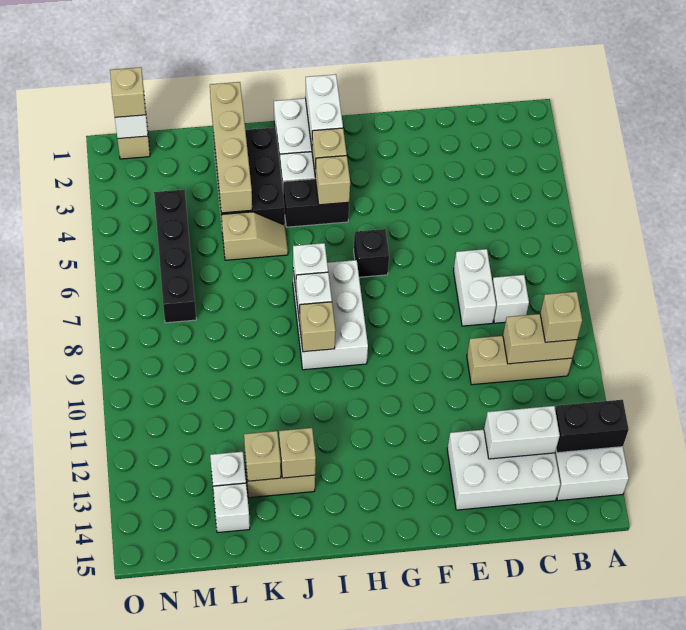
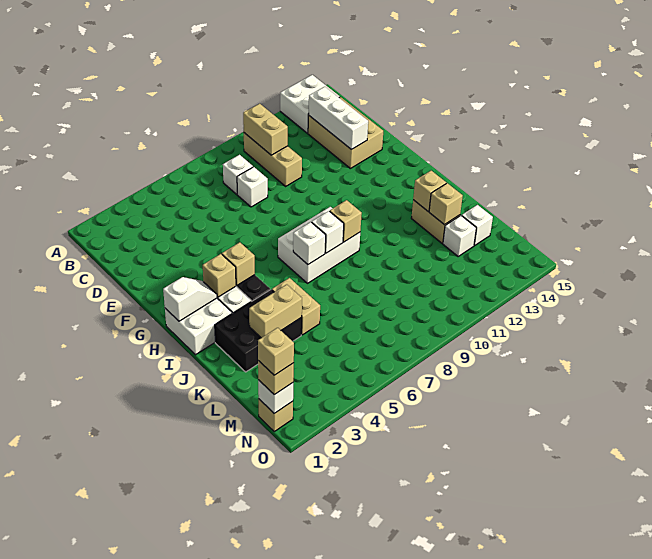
black 1x2 brick [555,400,629,453] -> none
tan 1x1 brick [540,292,582,342] -> tan 1x1 brick moved to [258,328,294,375]
white 2x3 brick [447,430,560,510] -> tan 2x3 brick [308,97,383,168]
white 1x2 brick [484,406,560,459] -> white 1x3 brick [308,87,368,150]
white 1x2 brick [453,249,496,326] -> white 1x1 brick [237,167,268,207]
black 1x1 brick [354,229,389,277] -> none
white 1x2 brick [305,74,343,147] -> white 1x2 slope [163,277,217,321]
tan 1x2 slope [222,212,288,260] -> tan 1x2 brick [272,278,320,335]
tan 1x4 brick [210,82,252,213] -> tan 1x2 brick [249,285,302,338]
black 1x4 brick [154,190,196,323] -> none

